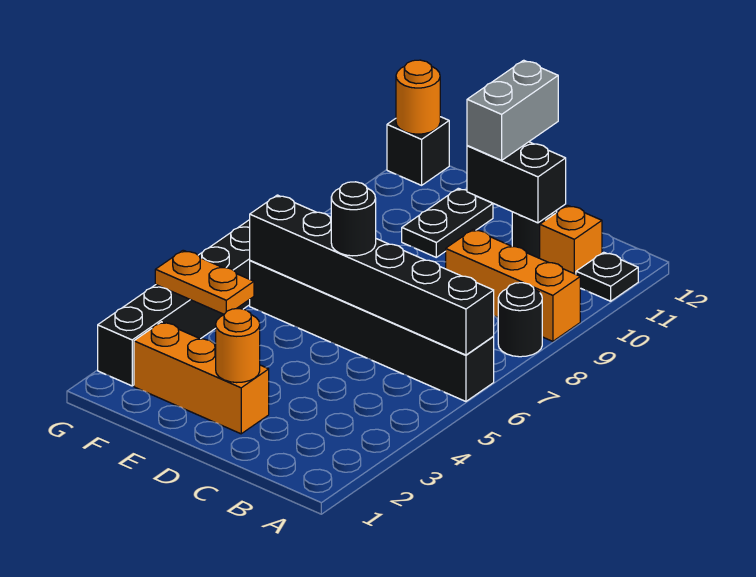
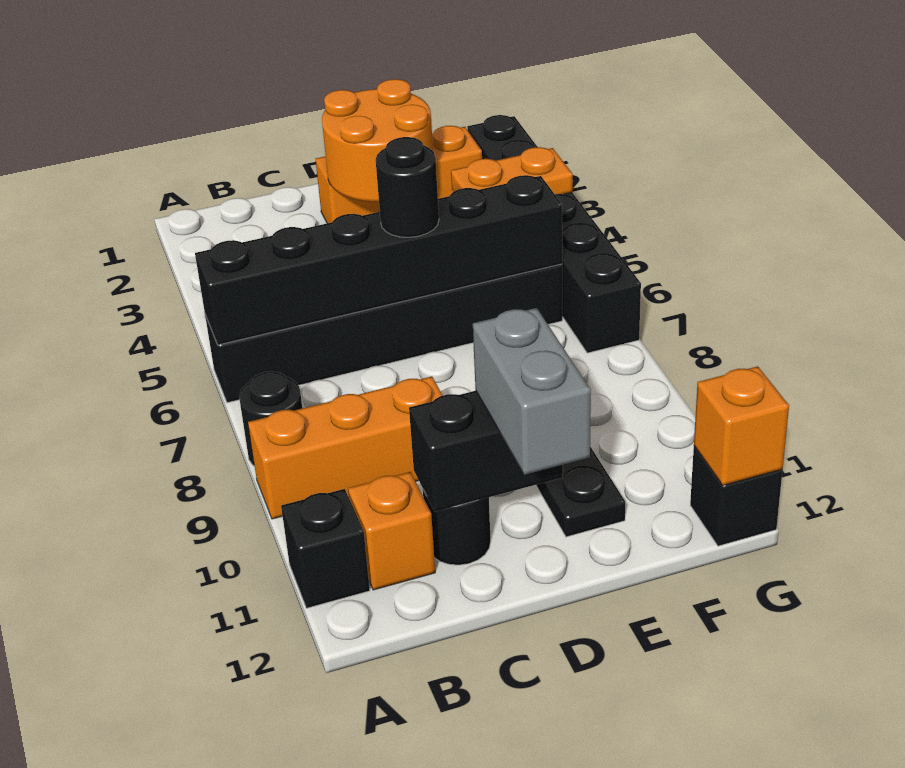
black 1x1 plate [576,252,638,301] -> black 1x1 brick [281,489,370,608]
orange 1x1 round brick [216,309,260,383] -> orange 2x2 round brick [322,79,433,202]
orange 1x1 round brick [396,60,440,134] -> orange 1x1 brick [694,366,789,485]

